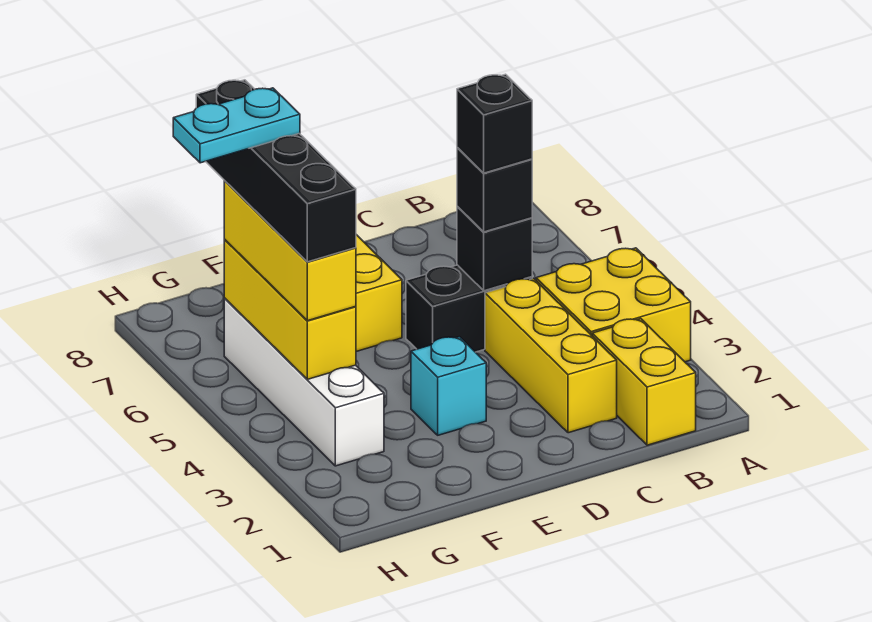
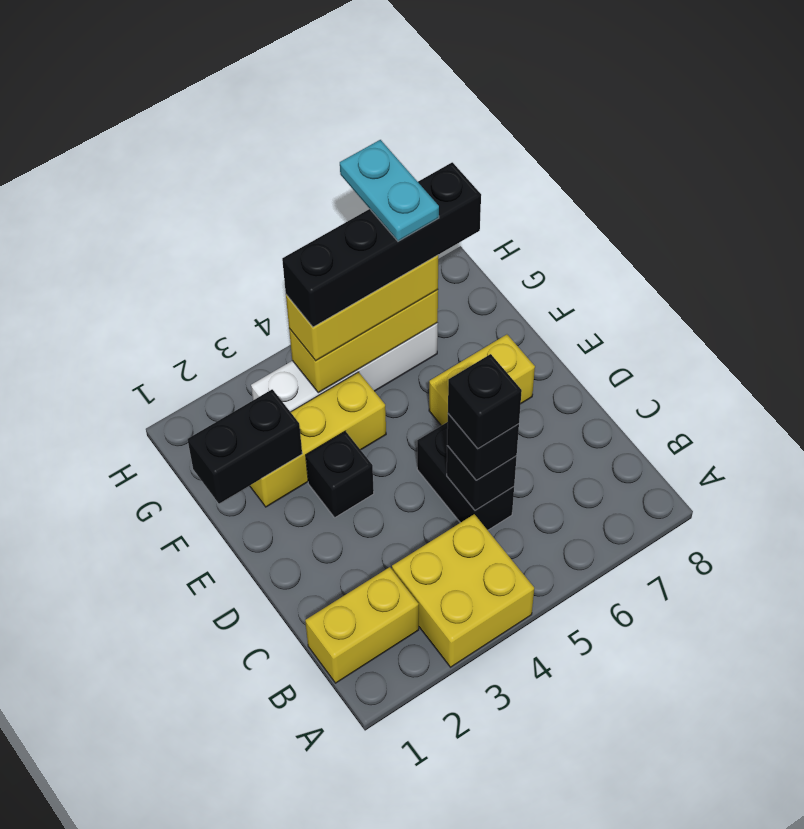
yellow 1x3 brick [485,278,617,433] -> yellow 1x3 brick moved to [250,372,386,507]
cyan 1x1 brick [411,337,486,435] -> black 1x1 brick [306,431,374,517]
none -> black 1x2 brick [188,389,302,504]

